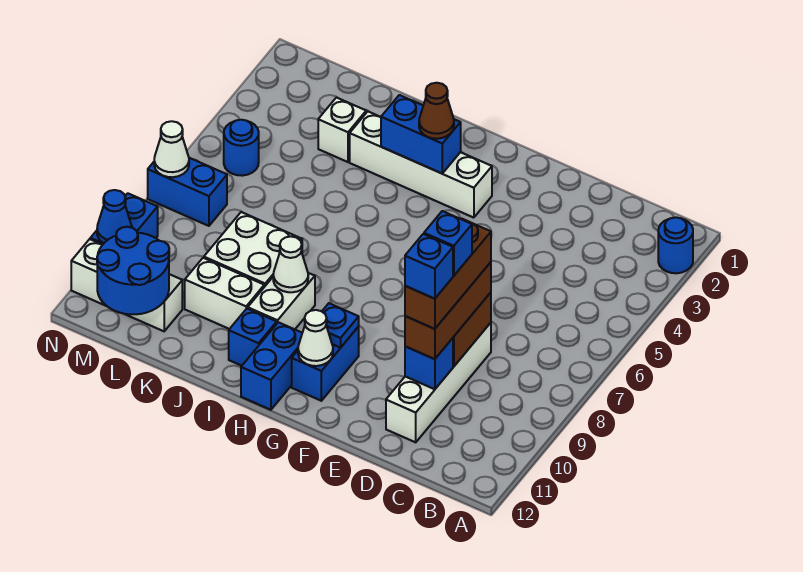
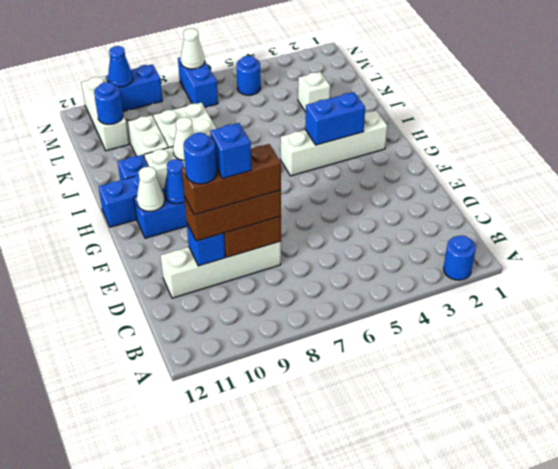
blue 1x1 brick [405,234,453,299] -> blue 1x1 round brick [183,133,217,184]
white 1x4 brick [350,112,492,218] -> white 1x4 brick turned to [281,111,387,176]
blue 1x1 plate [322,303,359,348] -> blue 1x1 cone [164,159,185,204]
blue 1x2 brick [381,95,461,173] -> blue 1x2 brick turned to [305,92,365,145]
brown 1x1 cone [419,83,454,139] -> none
blue 2x2 round brick [97,227,169,314] -> blue 1x1 round brick [94,82,123,124]

